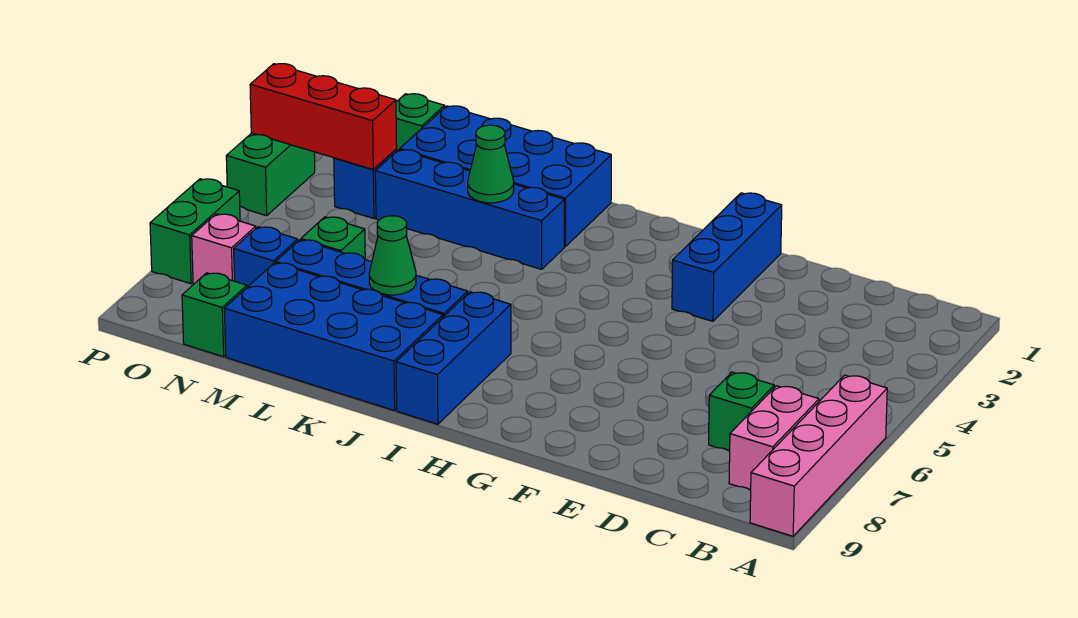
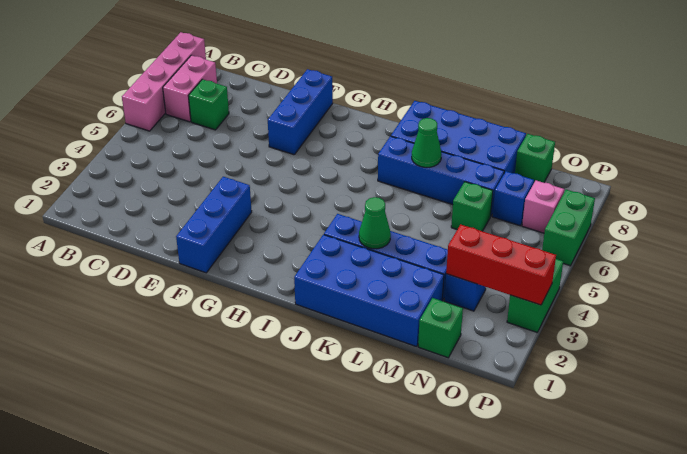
blue 1x3 brick [396,292,511,424] -> blue 1x3 brick moved to [268,69,333,155]

